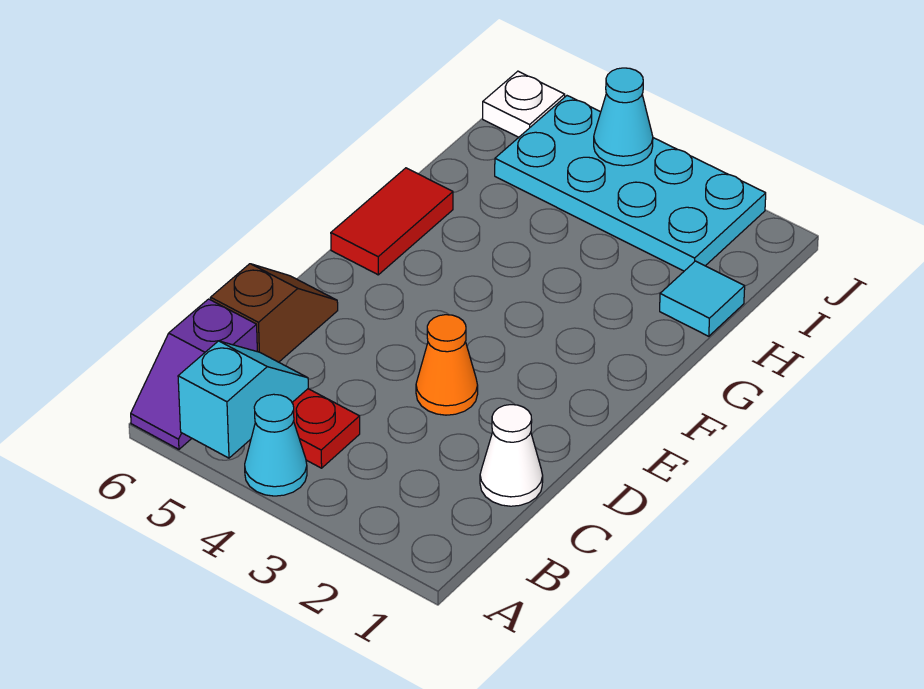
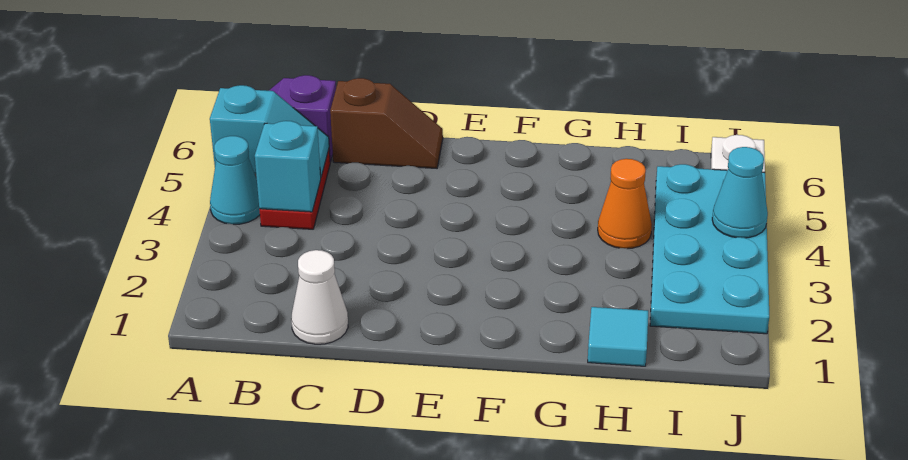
none -> cyan 1x1 brick [255,121,321,212]
orange 1x1 cone [416,315,478,415] -> orange 1x1 cone moved to [598,159,652,249]
red 1x2 tile [331,168,453,275] -> none

